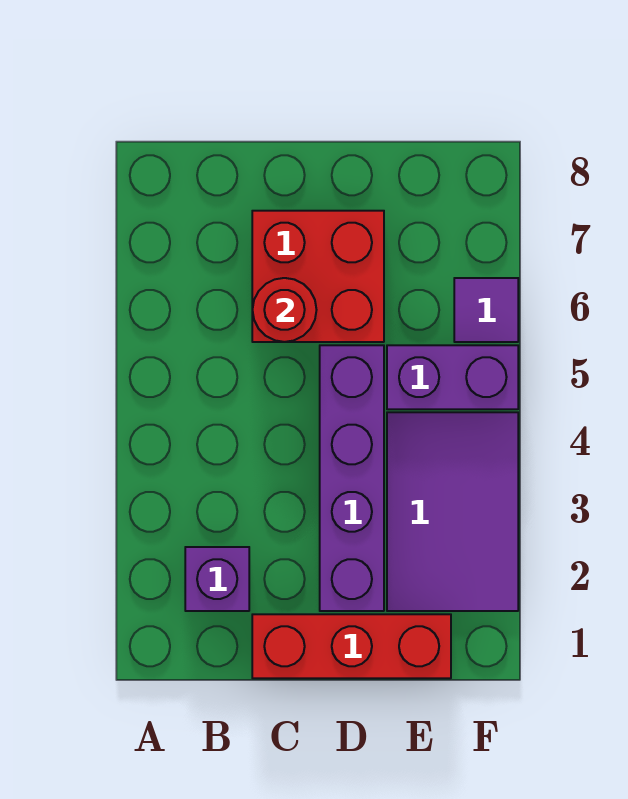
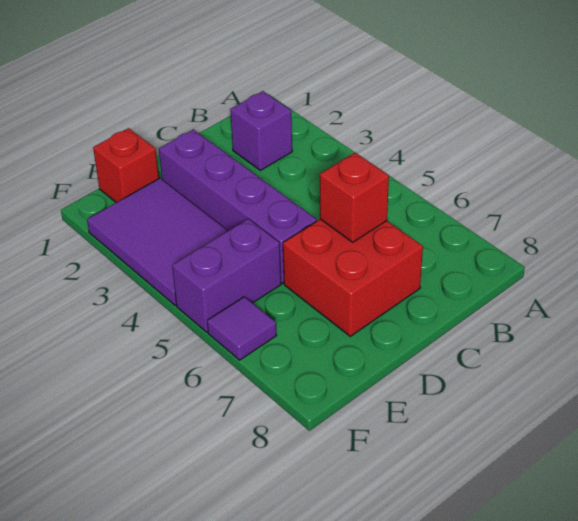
red 1x3 brick [252,614,451,678] -> red 1x1 brick [93,128,159,203]
red 1x1 round brick [252,278,316,342] -> red 1x1 brick [320,153,389,242]

